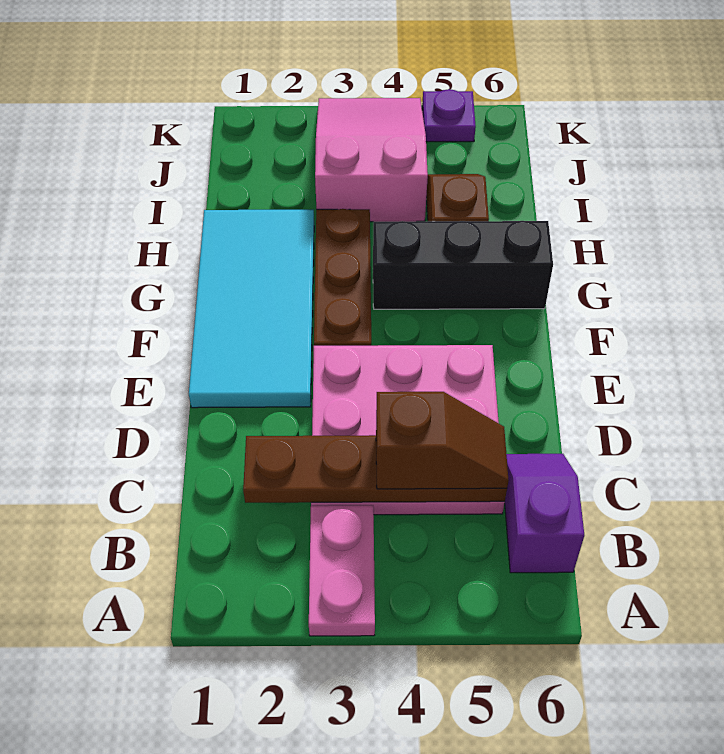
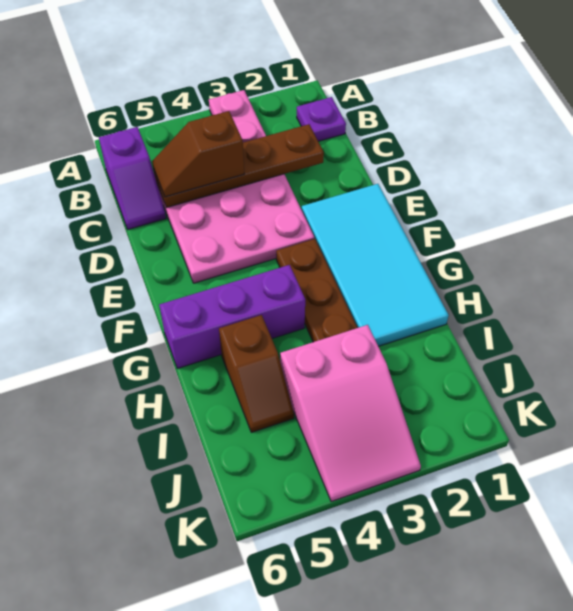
black 1x3 brick [373,221,553,309] -> purple 1x3 brick [159,265,305,369]
purple 1x1 plate [422,89,476,142] -> purple 1x1 plate moved to [297,97,346,141]

